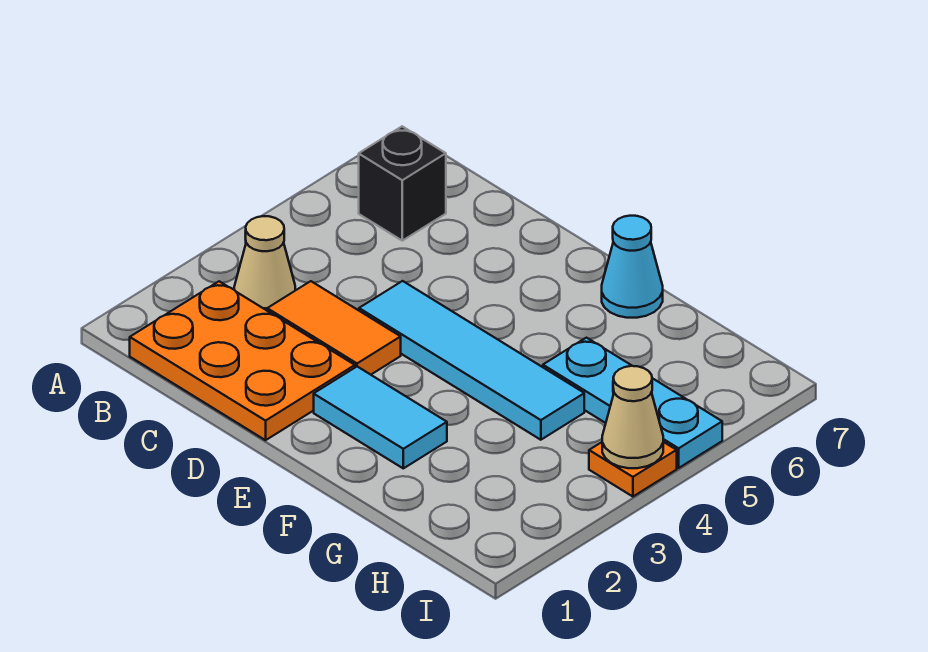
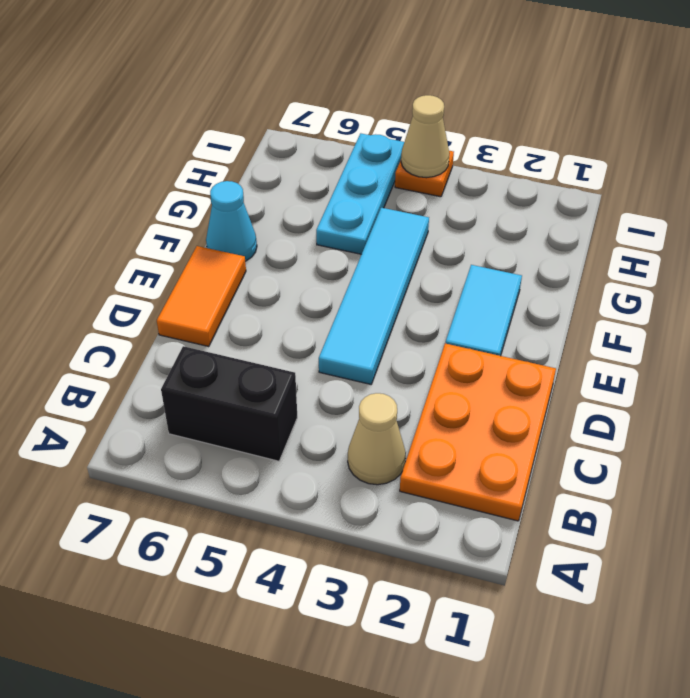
black 1x1 brick [359,126,446,241] -> black 1x2 brick [161,346,297,461]
orange 1x2 tile [267,281,401,375] -> orange 1x2 tile moved to [157,246,246,347]

